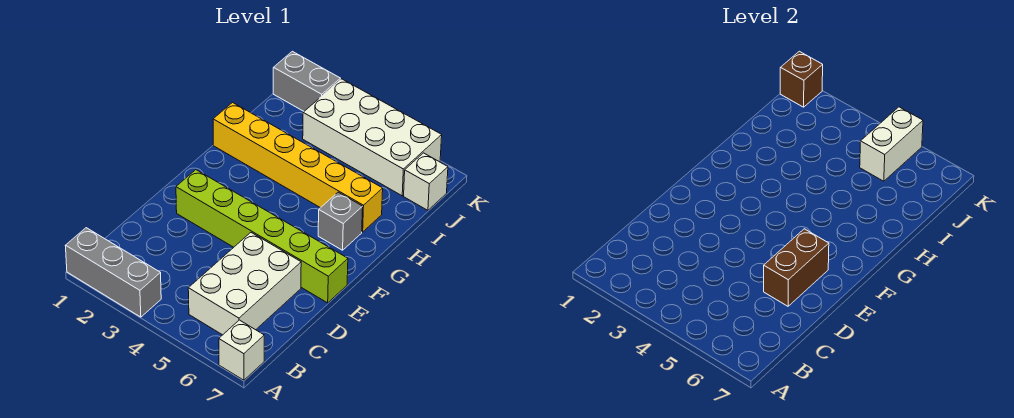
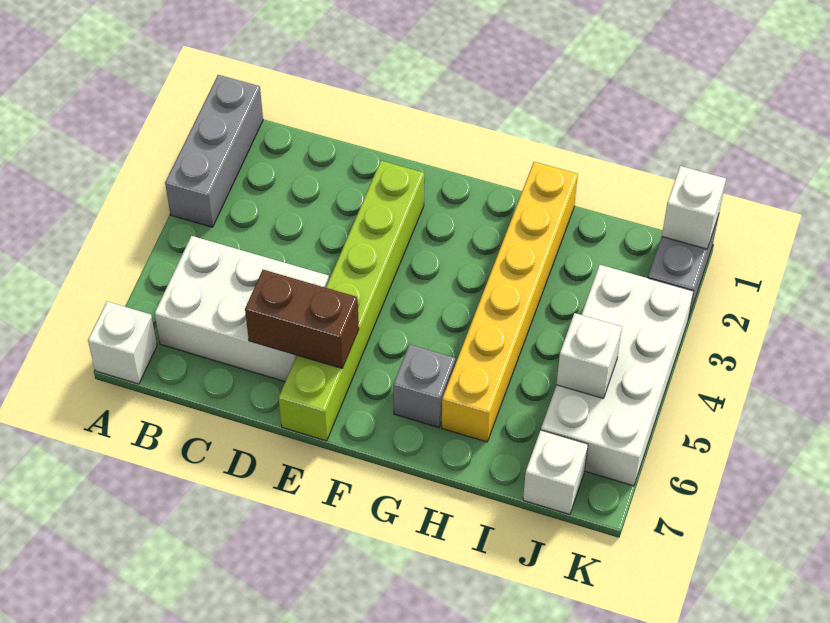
white 1x2 brick [860,107,923,181] -> white 1x1 brick [556,313,622,398]
brown 1x1 brick [780,51,823,107] -> white 1x1 brick [662,166,726,249]

